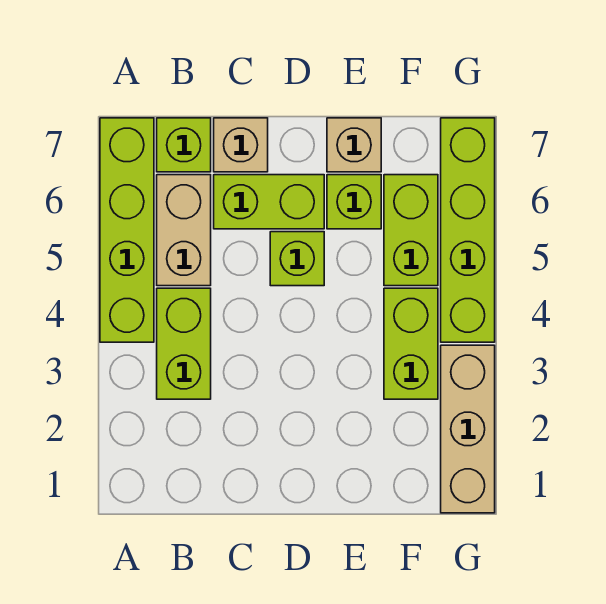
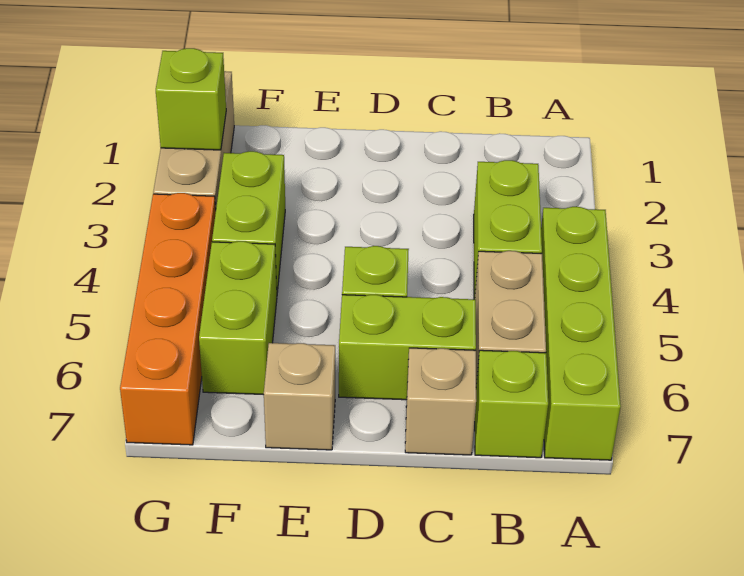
lime 1x1 brick [327,175,381,229] -> lime 1x1 brick moved to [156,48,226,150]
lime 1x4 brick [441,118,495,342] -> orange 1x4 brick [120,193,216,445]

